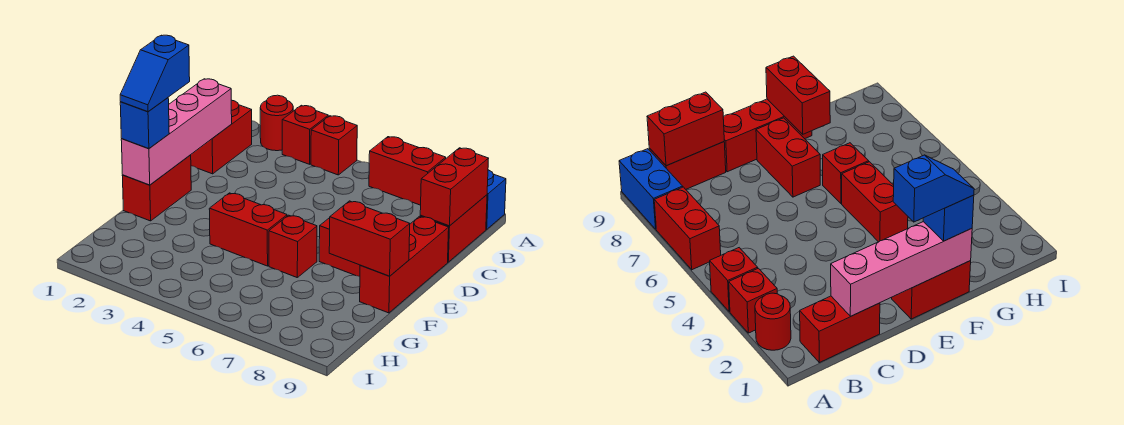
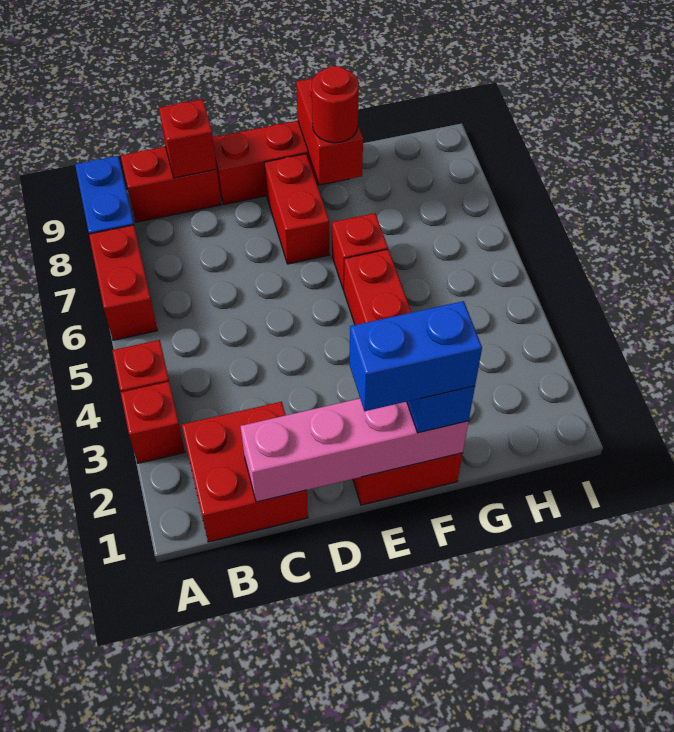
red 1x1 round brick [260,95,293,151] -> red 1x1 round brick moved to [312,66,359,143]
red 1x2 brick [191,100,252,174] -> red 2x2 brick [182,402,308,542]
red 1x2 brick [420,148,489,226] -> red 1x1 brick [159,99,217,178]
blue 1x2 slope [120,35,190,112] -> blue 1x2 brick [349,301,482,411]

